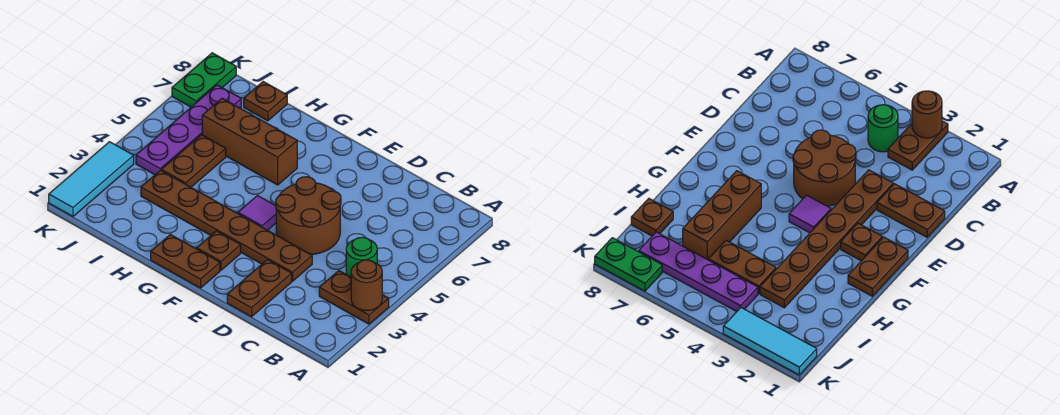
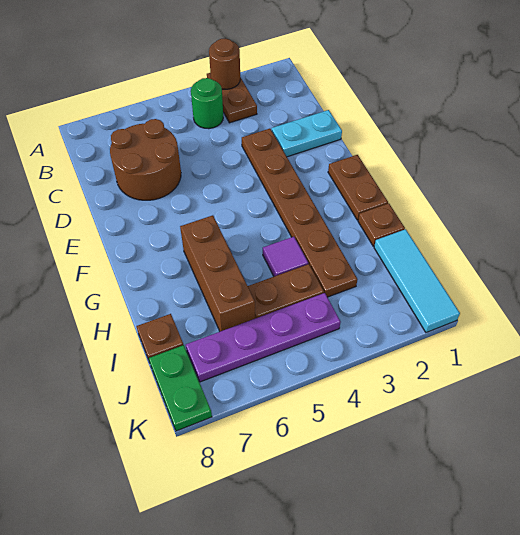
brown 1x2 plate [227,260,292,317] -> cyan 1x2 plate [272,110,342,157]
brown 2x2 round brick [276,177,341,255] -> brown 2x2 round brick moved to [110,119,181,200]
brown 1x1 plate [197,231,241,270] -> brown 1x1 plate moved to [358,203,405,246]
purple 1x1 tile [238,196,276,230] -> purple 1x1 tile moved to [263,237,308,276]
cyan 1x3 tile [49,142,134,216] -> cyan 1x3 tile turned to [374,229,460,332]
green 1x2 plate [172,53,236,107] -> green 1x2 plate turned to [149,345,212,431]

